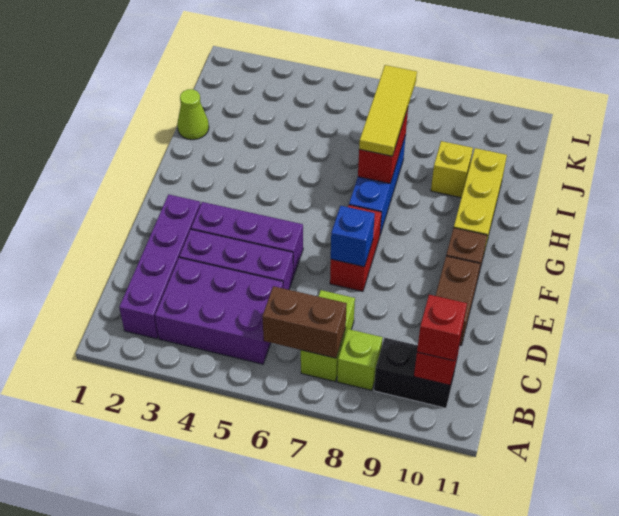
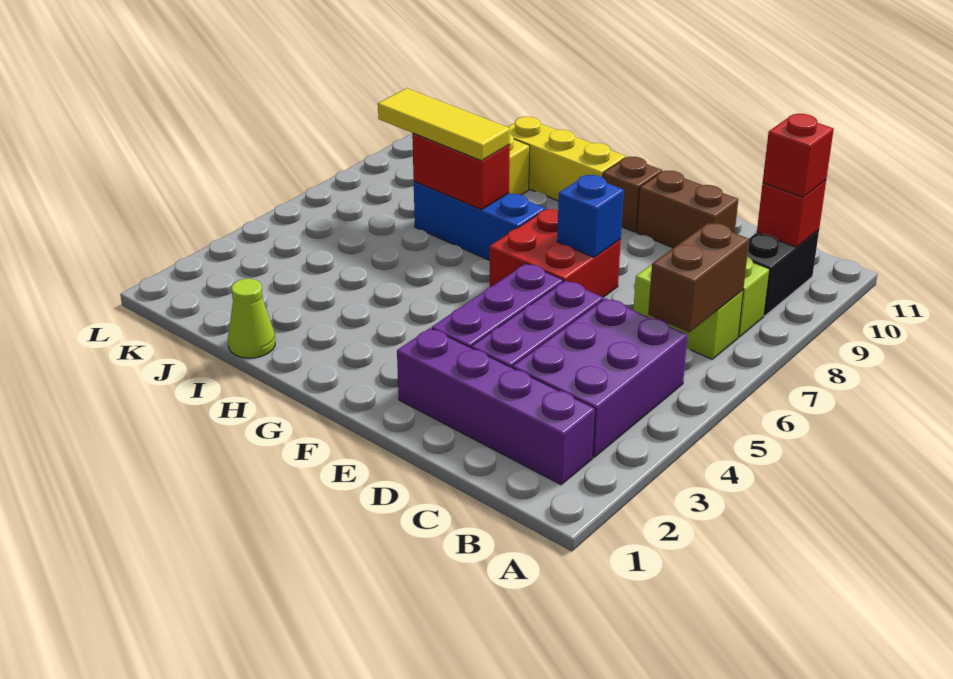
red 1x2 brick [330,205,382,291] -> red 2x2 brick [490,209,621,297]

